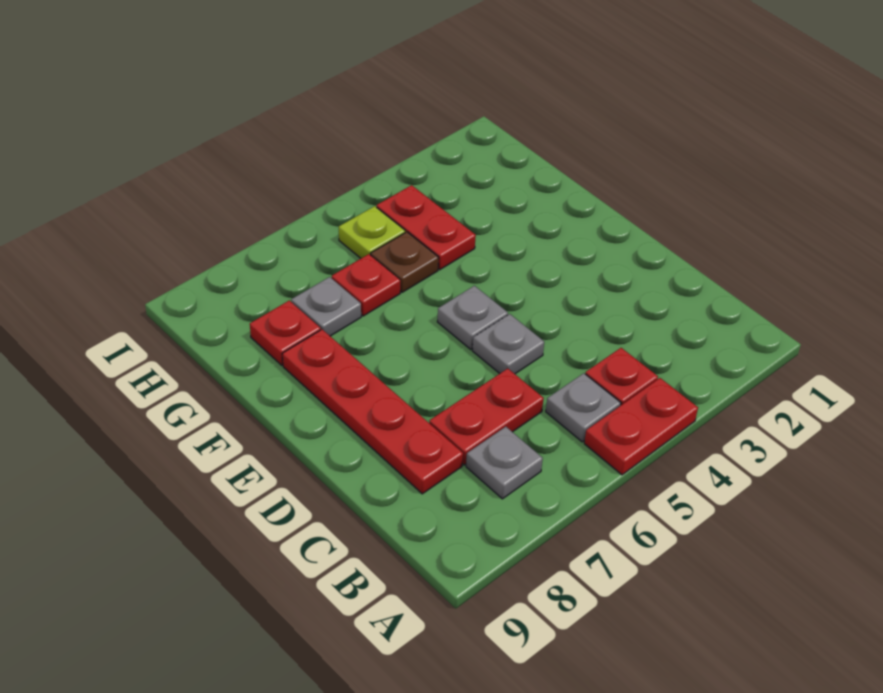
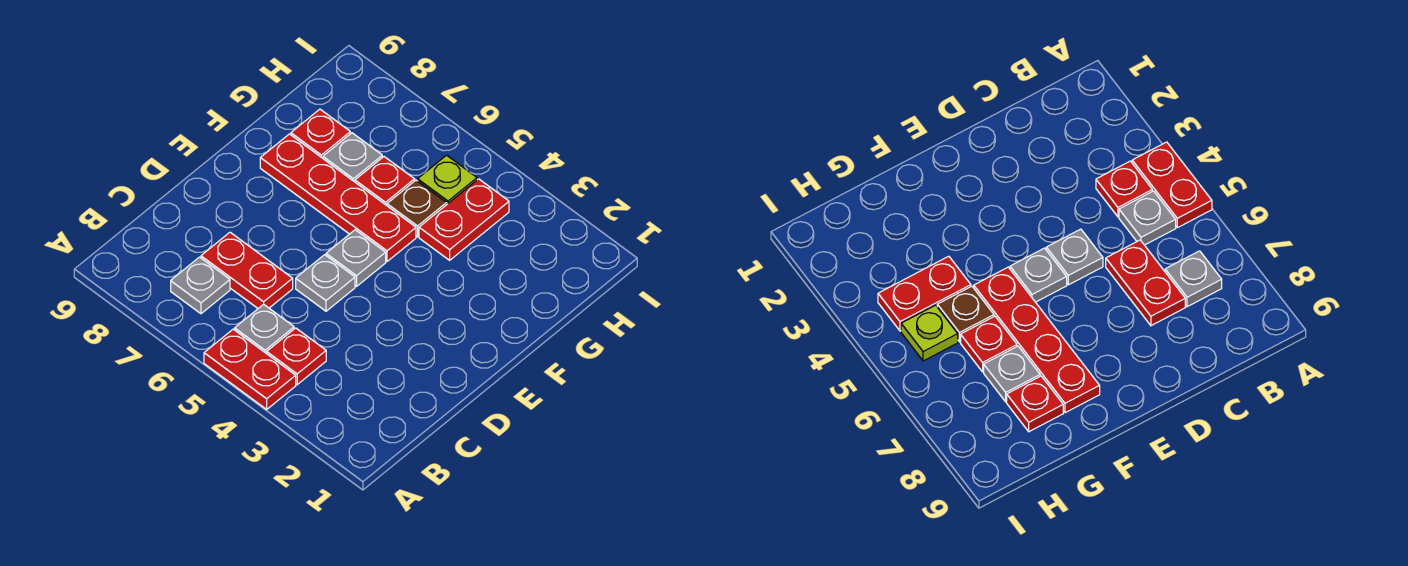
red 1x4 plate [282,329,463,494] -> red 1x4 plate turned to [260,134,416,261]

